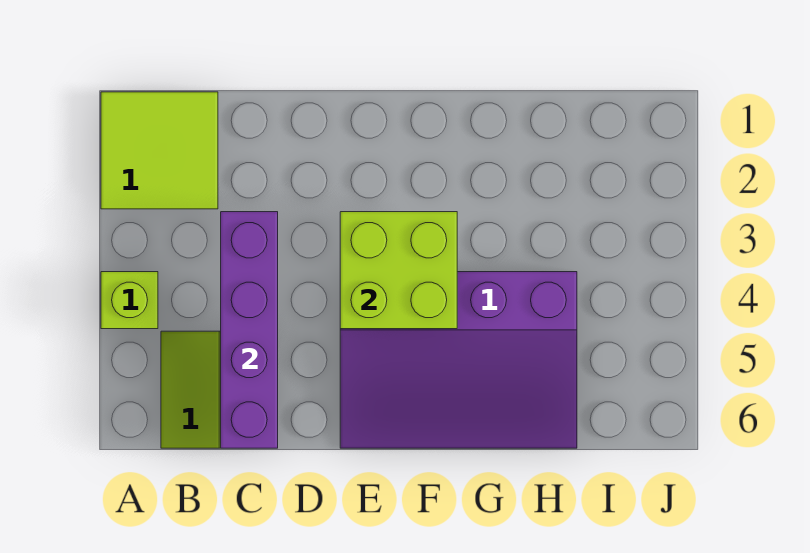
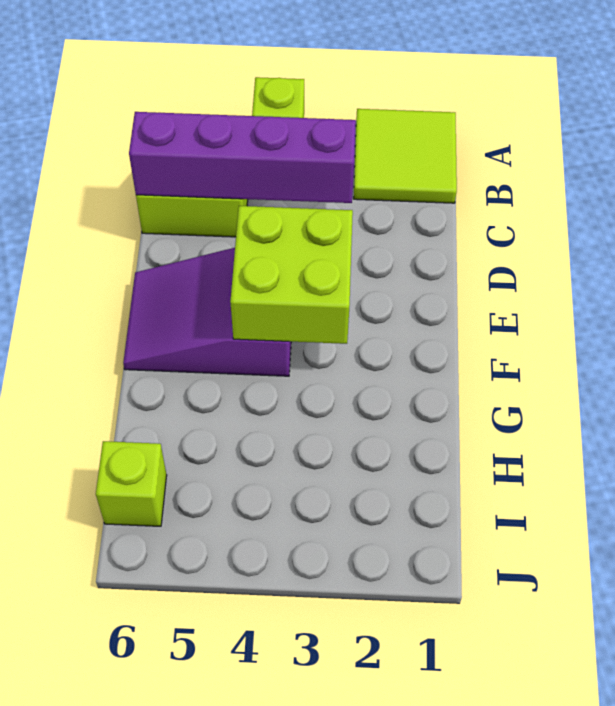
purple 3x4 slope [340,272,577,448] -> purple 2x3 slope [123,248,291,376]
none -> lime 1x1 brick [96,441,167,526]

